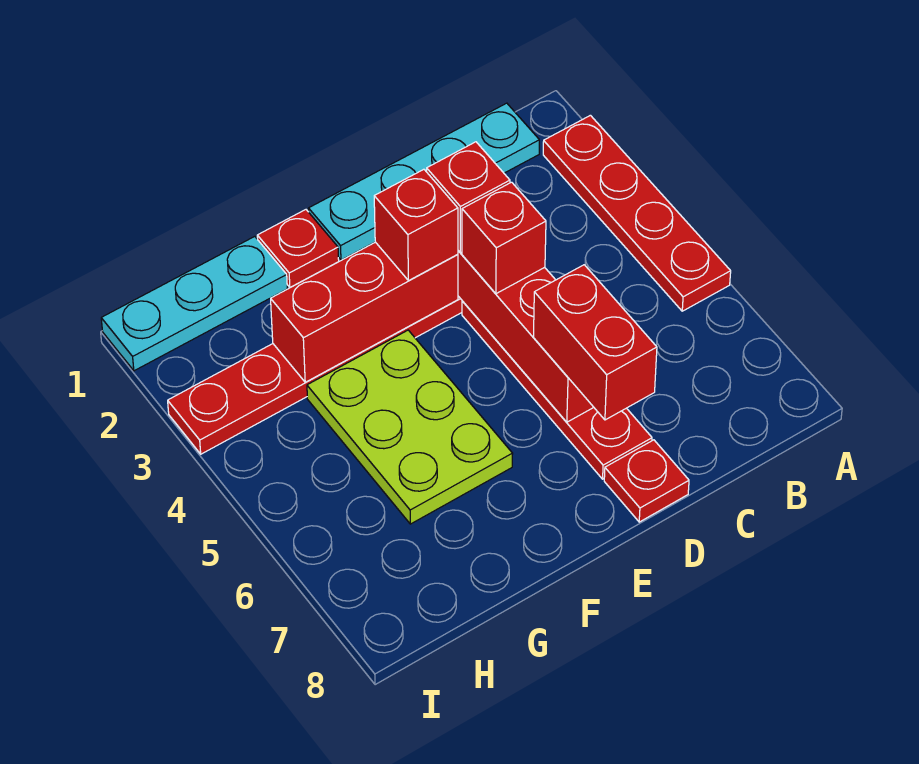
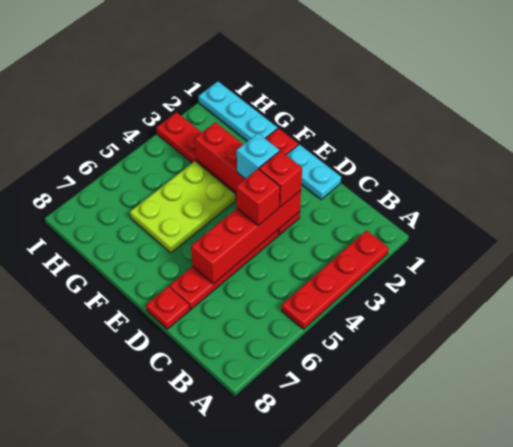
cyan 1x4 plate [309,103,539,260] -> cyan 1x2 plate [287,144,341,199]
red 1x2 brick [533,265,657,420] -> none
red 1x1 brick [374,169,458,281] -> cyan 1x1 brick [237,133,279,179]

